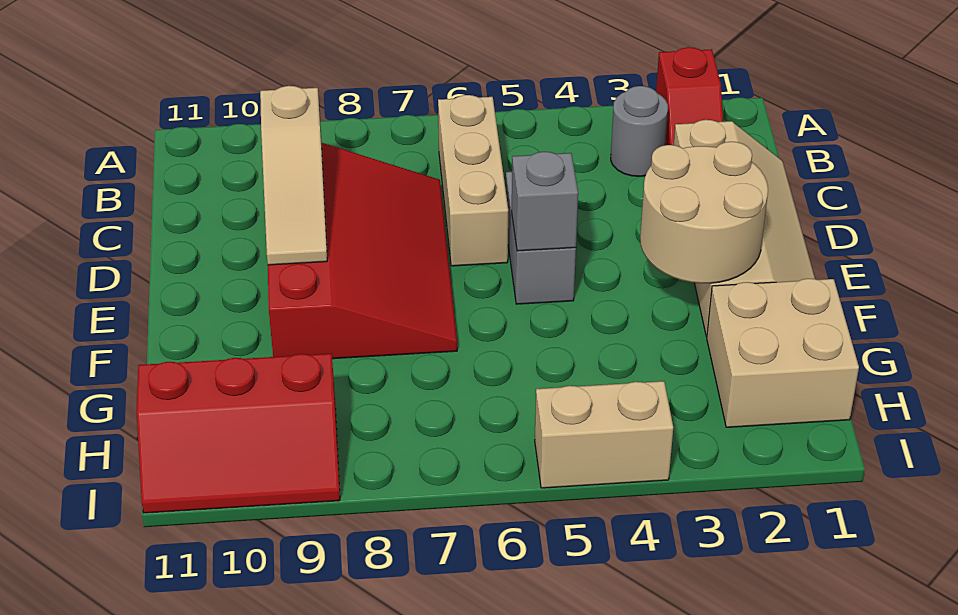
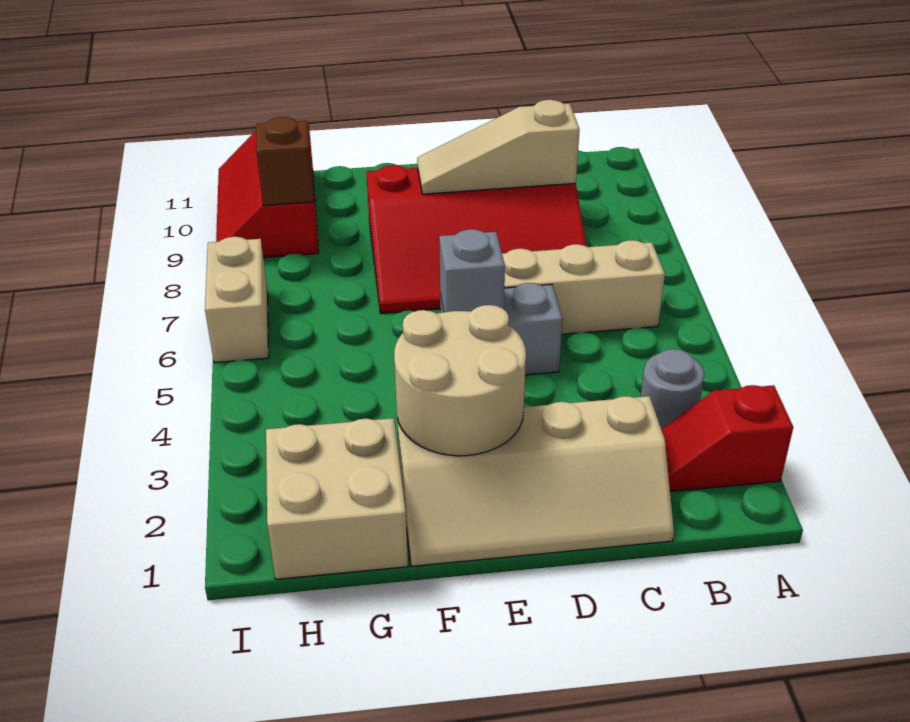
none -> brown 1x1 brick [256,117,314,205]
tan 1x2 brick [535,381,673,488] -> tan 1x2 brick moved to [205,237,269,363]

